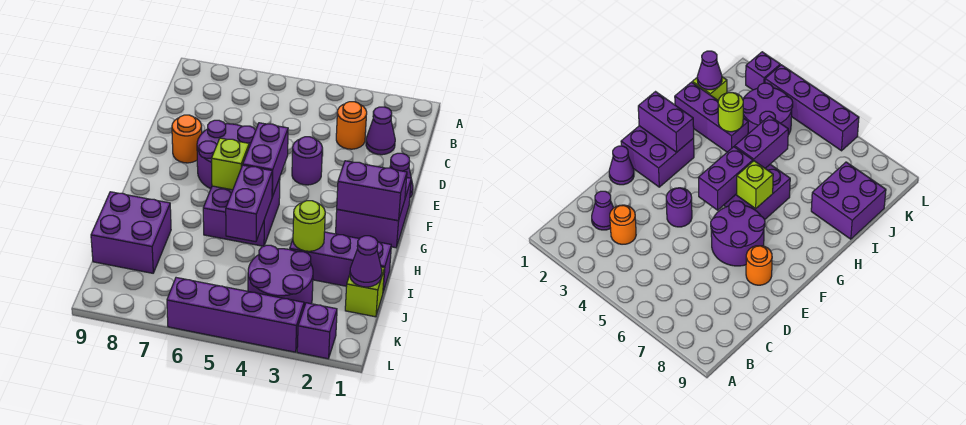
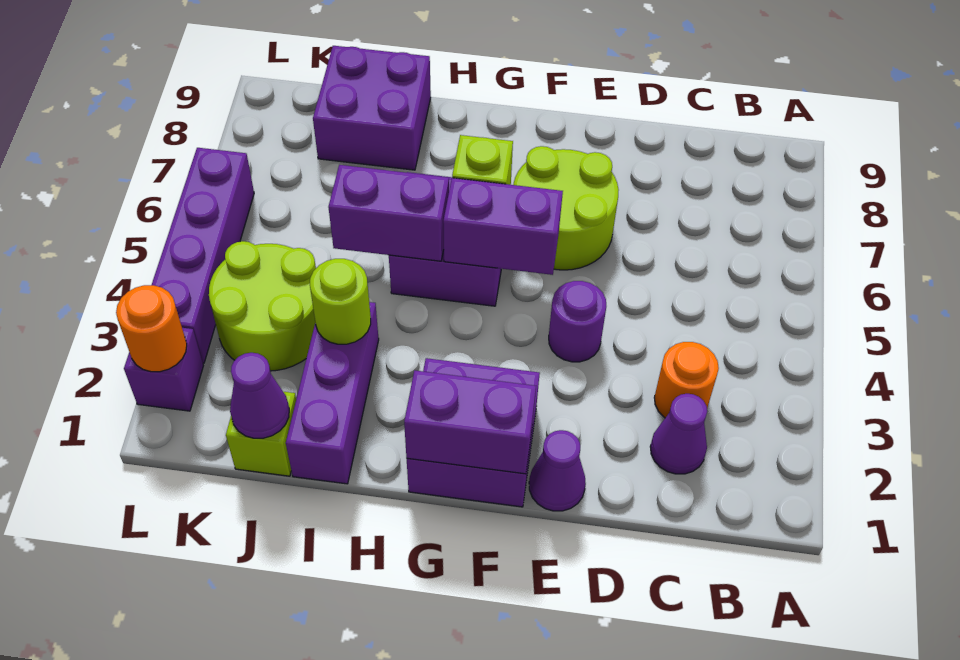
purple 2x2 round brick [197,120,256,189] -> lime 2x2 round brick [513,146,619,270]
orange 1x1 round brick [172,115,202,163] -> orange 1x1 round brick moved to [116,285,187,372]
purple 1x2 brick [337,161,407,221] -> purple 1x2 brick turned to [404,370,536,474]
purple 2x2 round brick [248,245,313,307] -> lime 2x2 round brick [209,241,316,371]

